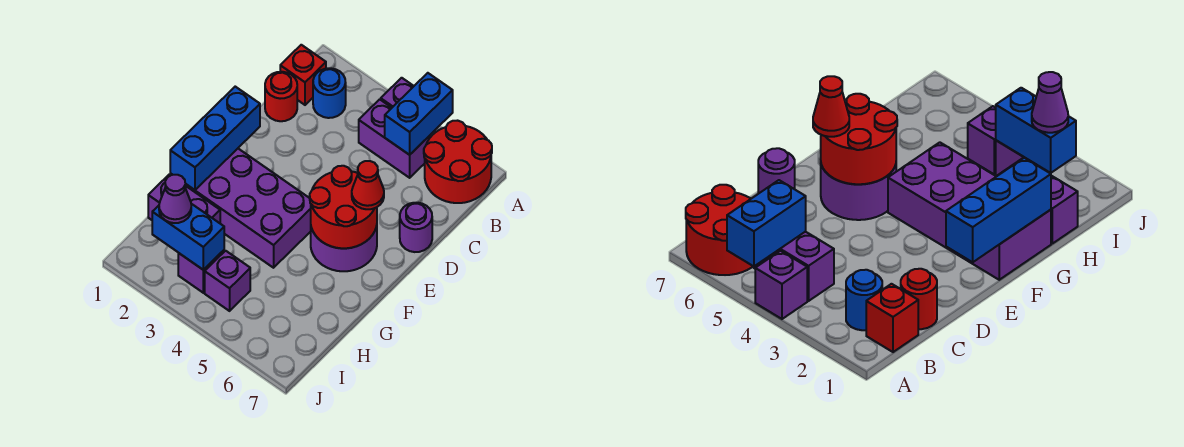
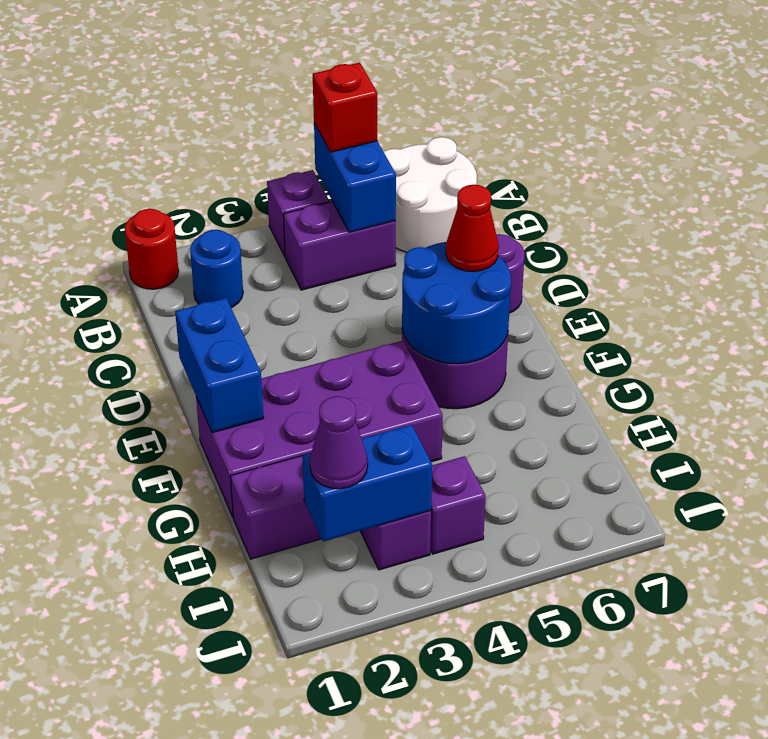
red 2x2 round brick [424,121,492,203] -> white 2x2 round brick [384,137,477,252]
red 1x1 brick [280,45,326,105] -> red 1x1 brick moved to [313,62,377,152]
red 1x1 round brick [265,72,297,121] -> red 1x1 round brick moved to [125,209,179,289]
blue 1x3 brick [170,87,260,190] -> blue 1x2 brick [175,298,264,433]
red 2x2 round brick [310,166,377,248] -> blue 2x2 round brick [402,242,511,364]

